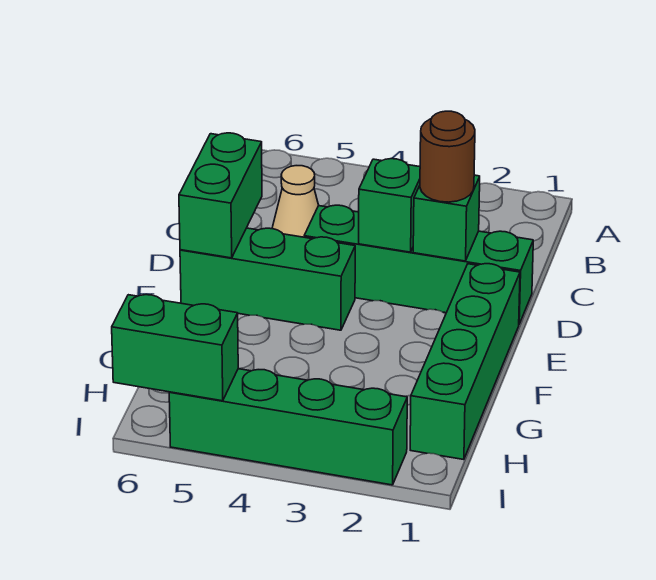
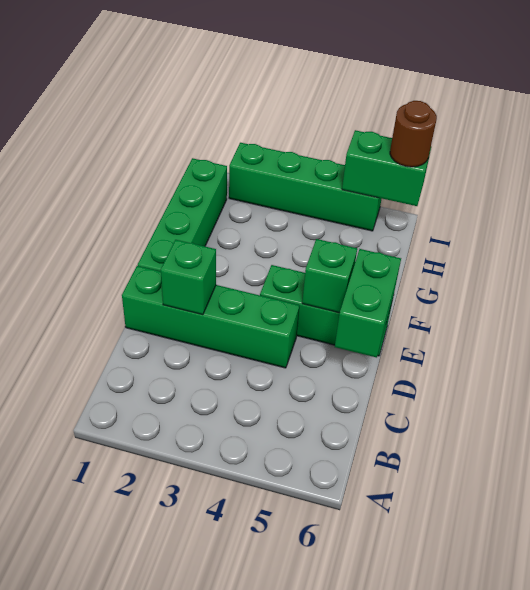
tan 1x1 cone [272,166,319,237] -> none
brown 1x1 round brick [420,111,475,202] -> brown 1x1 round brick moved to [390,101,437,167]
green 1x1 brick [359,159,420,252] -> green 1x1 brick moved to [302,239,357,313]

